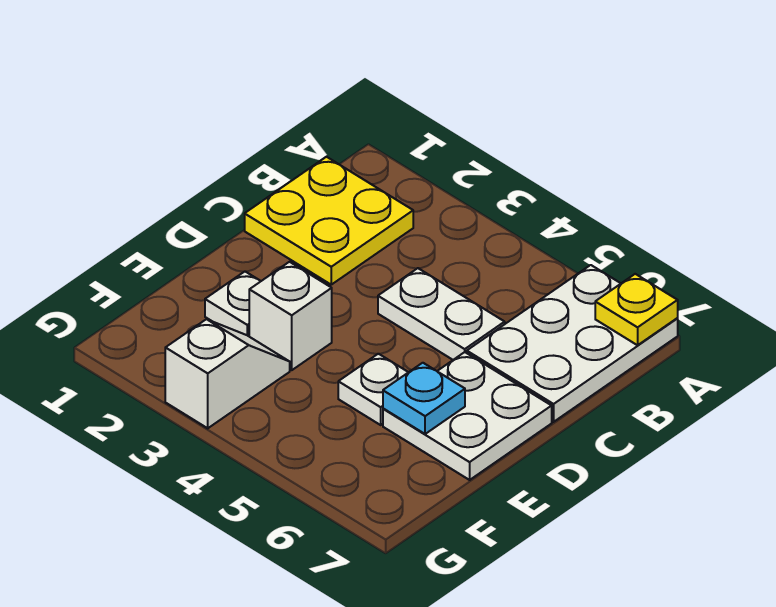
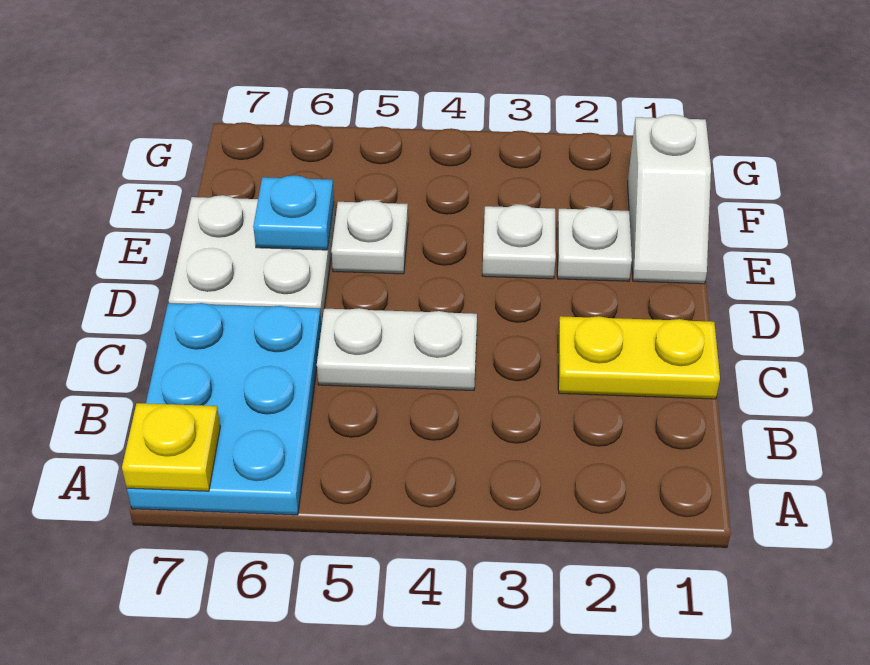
white 2x3 plate [467,265,678,422] -> cyan 2x3 plate [127,303,322,515]
yellow 2x2 plate [245,157,413,285] -> yellow 1x2 plate [558,316,720,399]
white 1x1 brick [249,262,332,370] -> white 1x1 plate [482,205,556,279]
white 1x2 slope [165,319,290,428] -> white 1x2 slope moved to [628,115,711,284]

